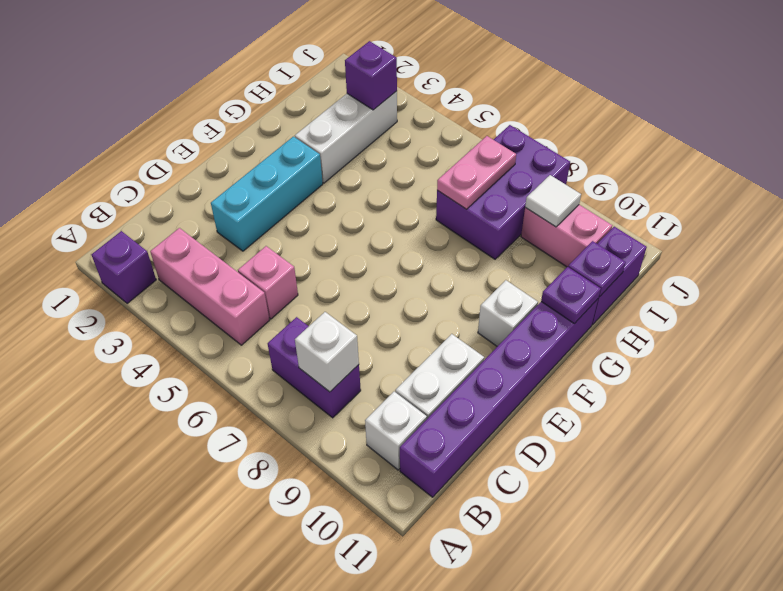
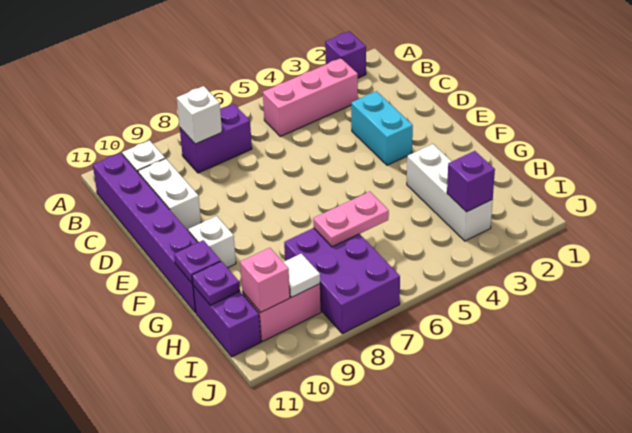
pink 1x1 brick [238,246,298,319] -> pink 1x1 brick moved to [240,248,290,313]
cyan 1x3 brick [211,137,323,251] -> cyan 1x2 brick [351,91,413,165]
pink 1x2 plate [437,136,516,209] -> pink 1x2 plate turned to [313,192,389,247]

